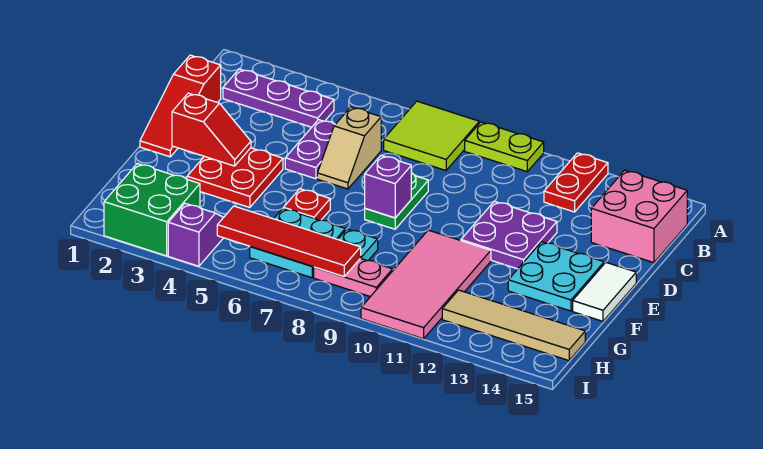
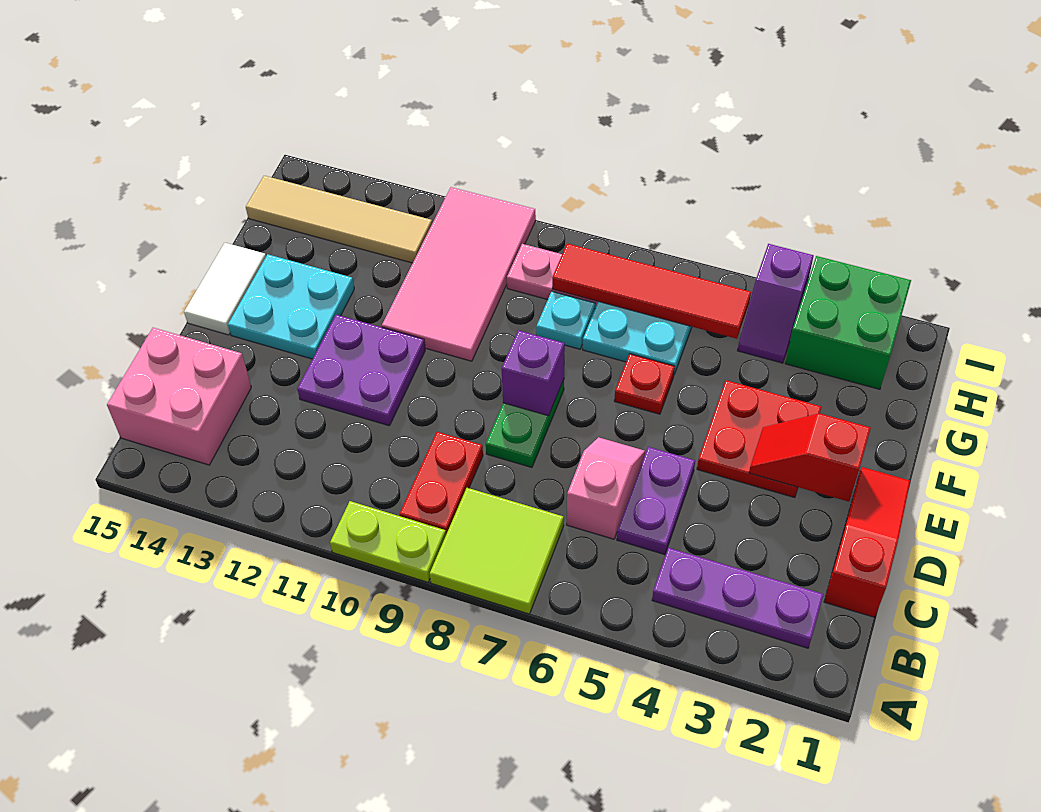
red 1x2 plate [544,153,608,212] -> red 1x2 plate moved to [400,432,483,534]
tan 1x2 slope [317,107,381,189] -> pink 1x2 slope [567,437,645,539]

